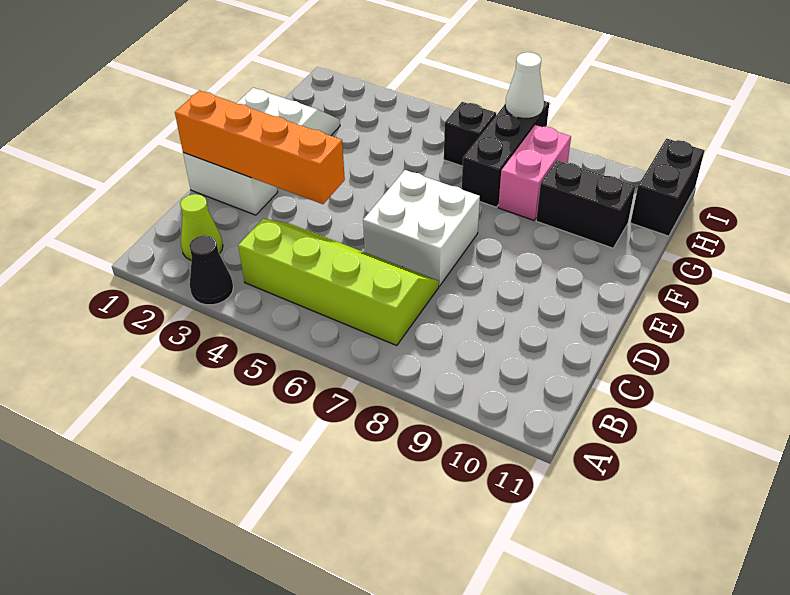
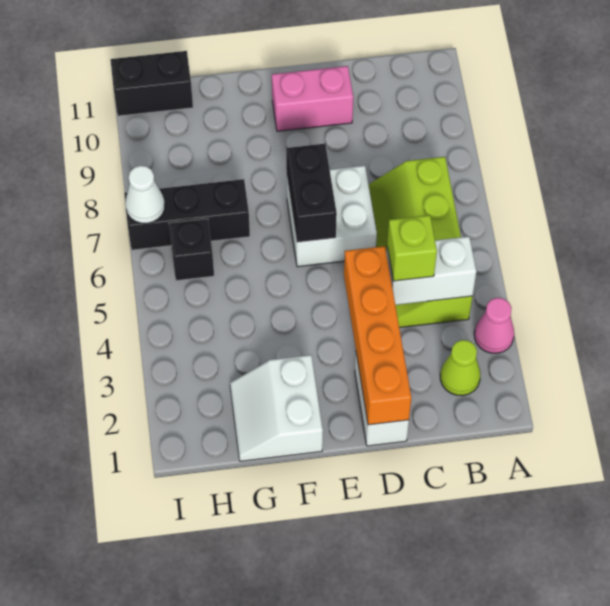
black 1x1 cone [189,235,233,305] -> pink 1x1 cone [474,298,514,353]
none -> white 1x2 brick [387,237,476,305]
none -> lime 1x1 brick [387,215,437,281]
pink 1x2 brick [498,125,571,220] -> pink 1x2 brick moved to [272,66,353,131]
black 1x2 brick [536,160,635,248] -> black 1x2 brick moved to [286,144,337,242]

